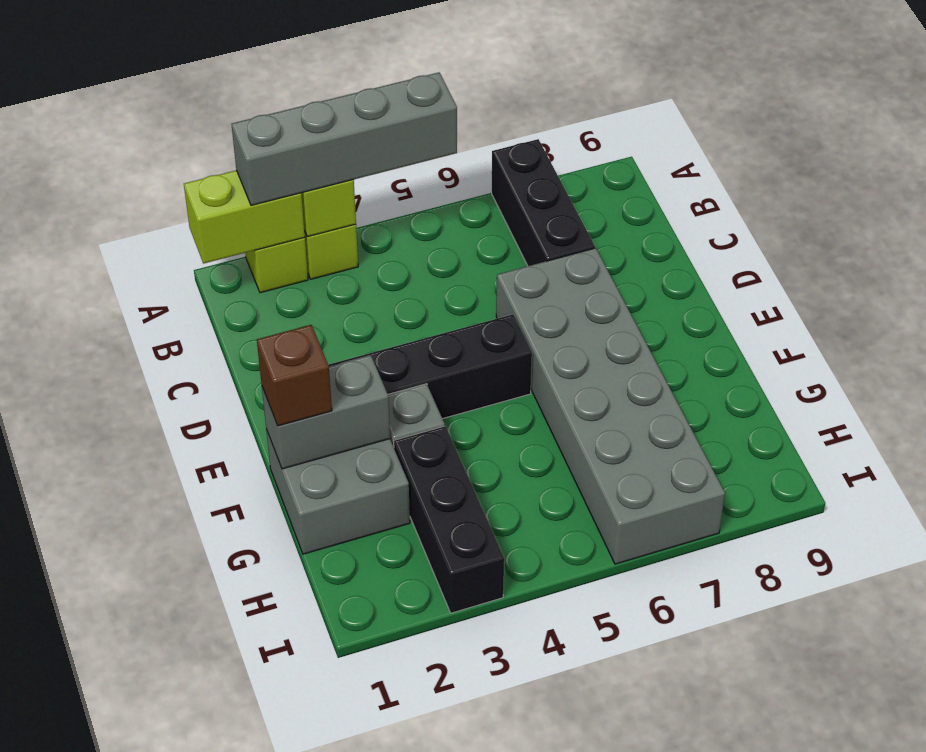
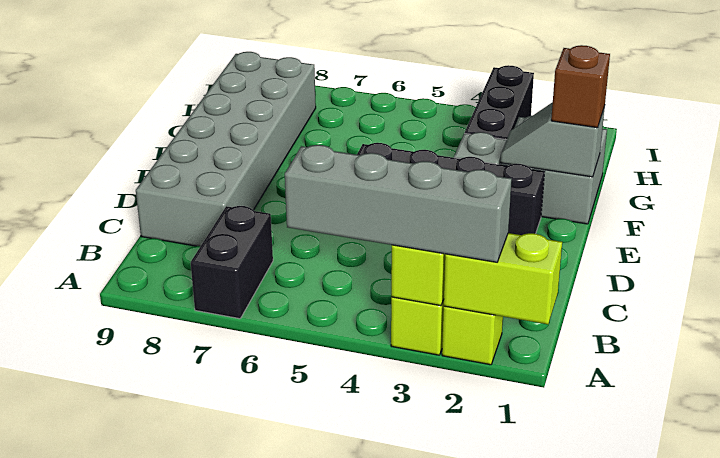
black 1x3 brick [492,139,595,266] -> black 1x2 brick [191,206,273,319]
grey 2x6 brick [496,248,725,564] -> grey 2x6 brick moved to [136,52,316,246]
grey 1x2 brick [262,355,390,469] -> grey 1x2 slope [500,102,605,177]

